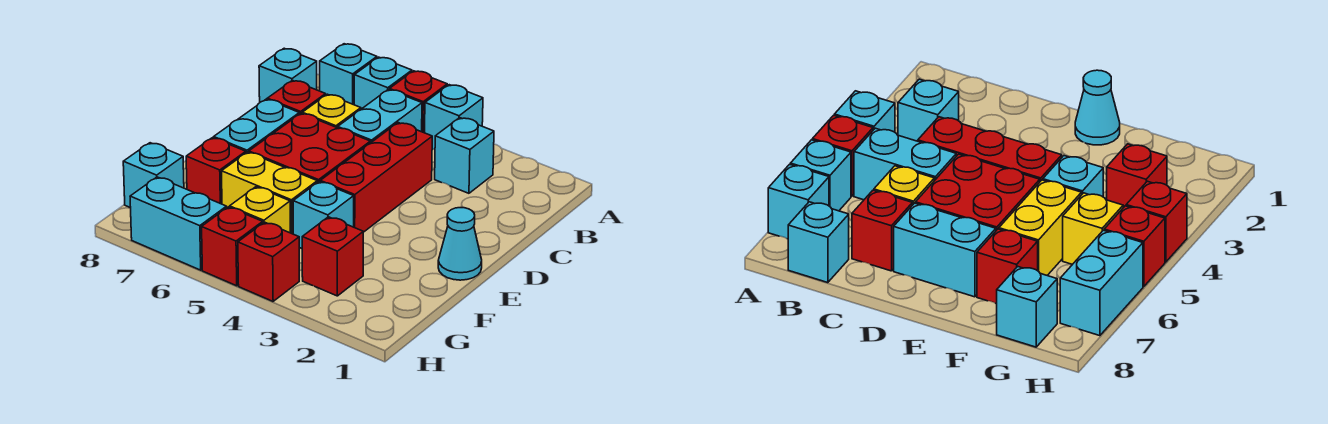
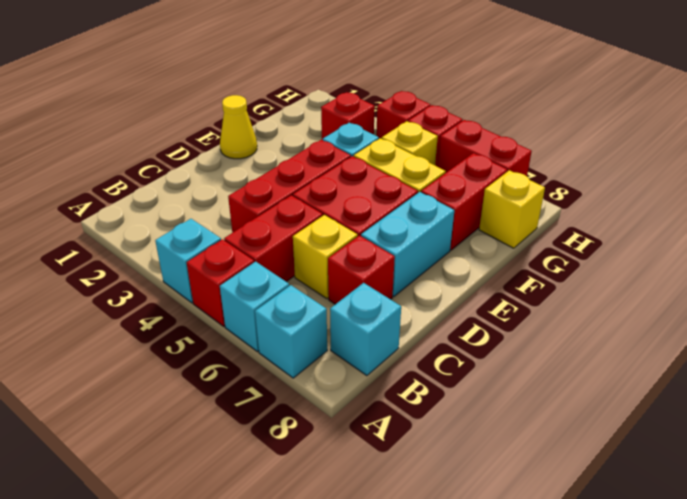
cyan 1x1 brick [435,118,494,193] -> none
cyan 1x2 brick [338,89,422,143] -> red 1x2 brick [224,195,323,282]
cyan 1x1 cone [438,208,482,280] -> yellow 1x1 cone [220,95,257,159]
red 1x1 brick [186,138,246,204] -> red 1x2 brick [421,153,507,250]
cyan 1x1 brick [123,143,184,208] -> yellow 1x1 brick [479,170,545,248]
cyan 1x2 brick [130,177,227,270] -> red 1x2 brick [438,120,532,176]

